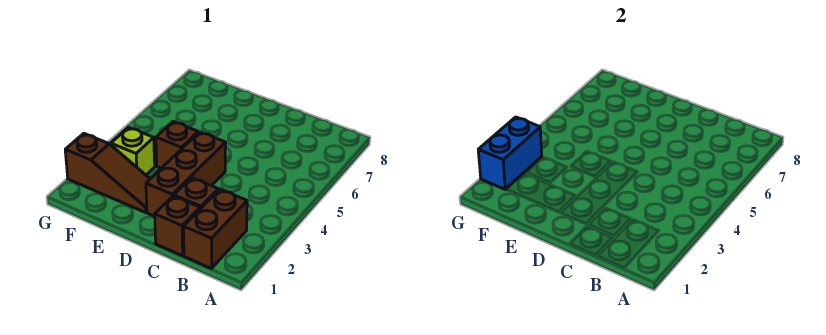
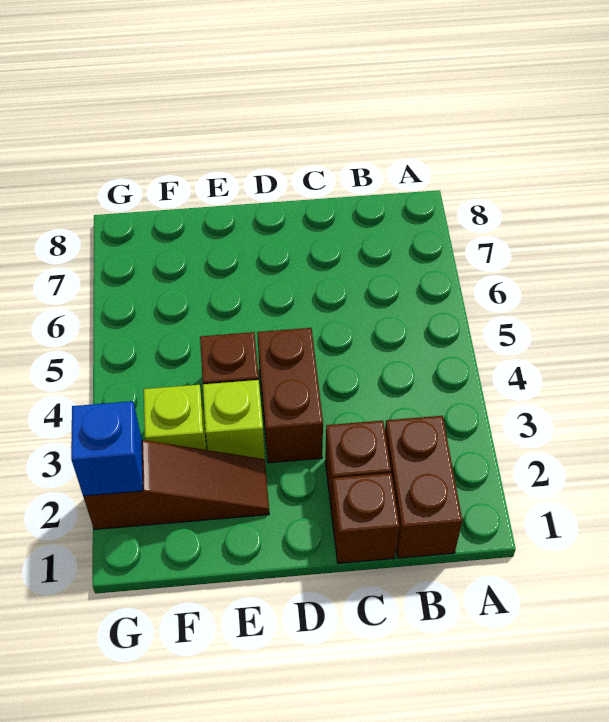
brown 1x3 brick [146,132,226,216] -> brown 1x2 brick [257,328,323,463]
none -> lime 1x1 brick [203,380,265,459]
blue 1x2 brick [478,117,542,189] -> blue 1x1 brick [71,401,143,496]

